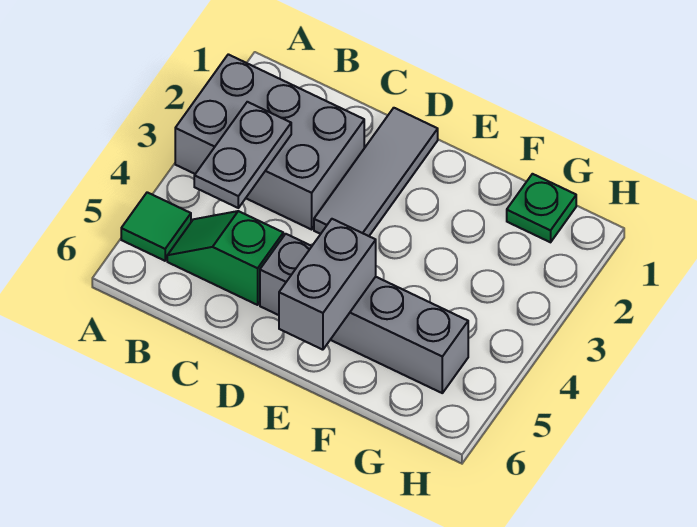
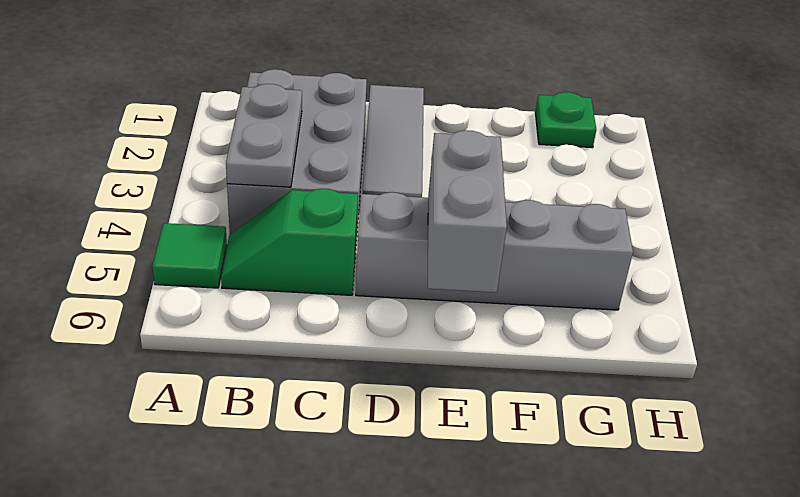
grey 2x3 brick [175,54,364,229] -> grey 2x3 brick turned to [227,69,367,241]

